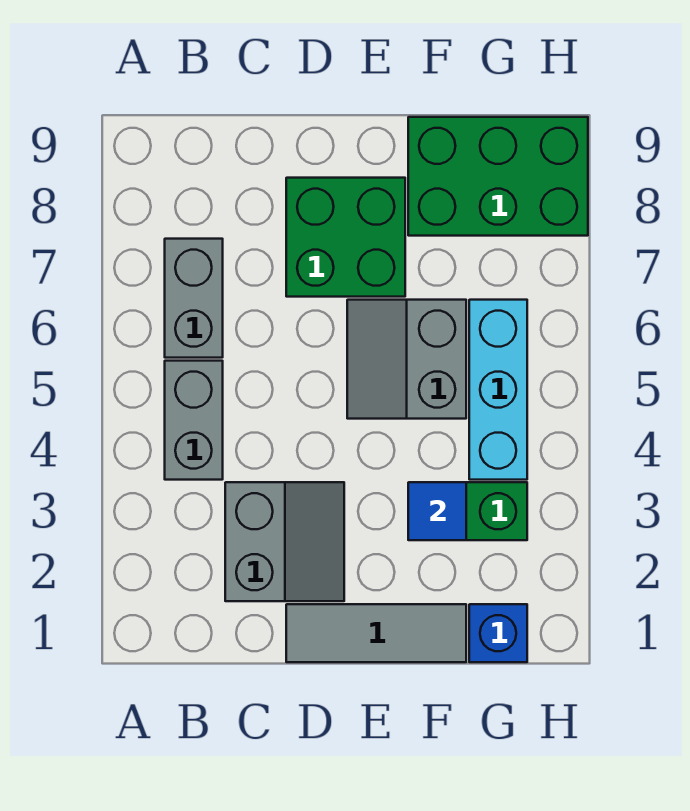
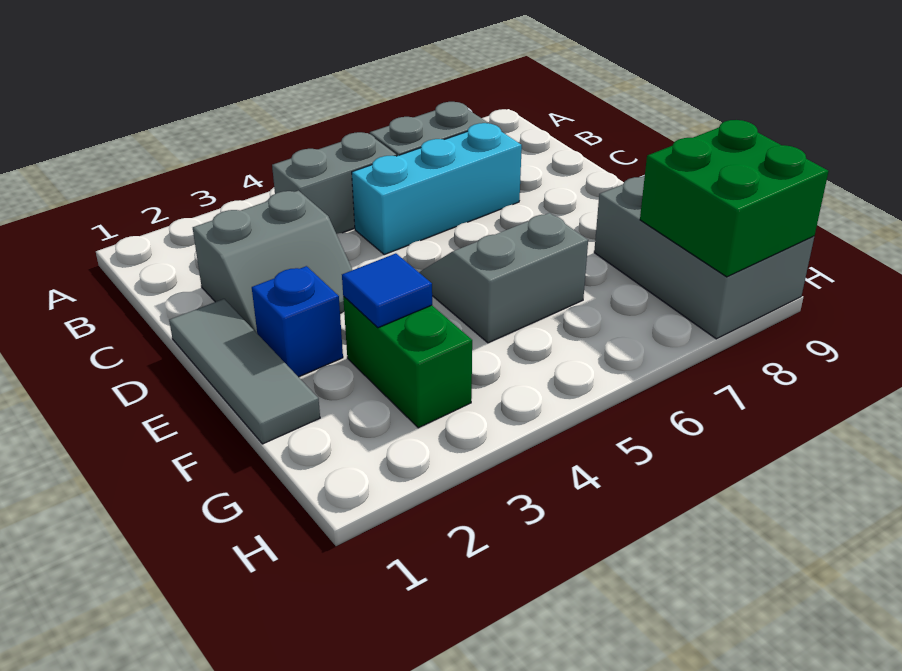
green 2x2 brick [286,178,405,297] -> green 2x2 brick moved to [640,120,829,277]
green 2x3 brick [408,117,588,236] -> grey 2x3 brick [594,176,814,339]
blue 1x1 brick [469,604,527,662] -> blue 1x1 brick moved to [252,266,343,377]
cyan 1x3 brick [469,300,527,480] -> cyan 1x3 brick moved to [352,123,522,255]

